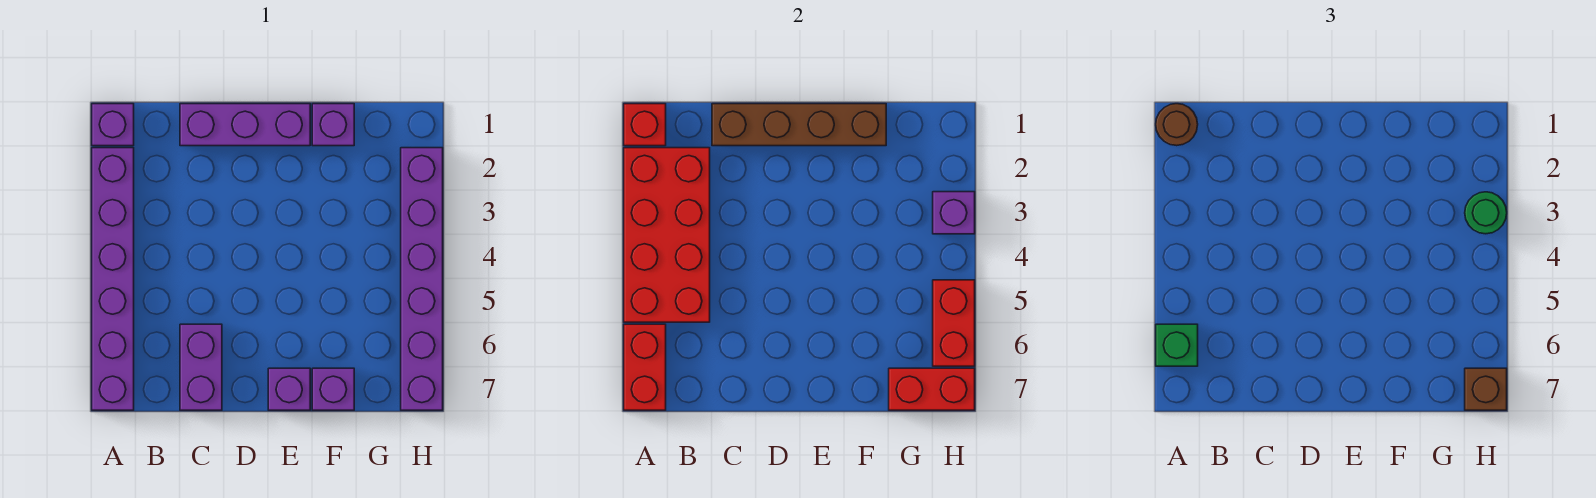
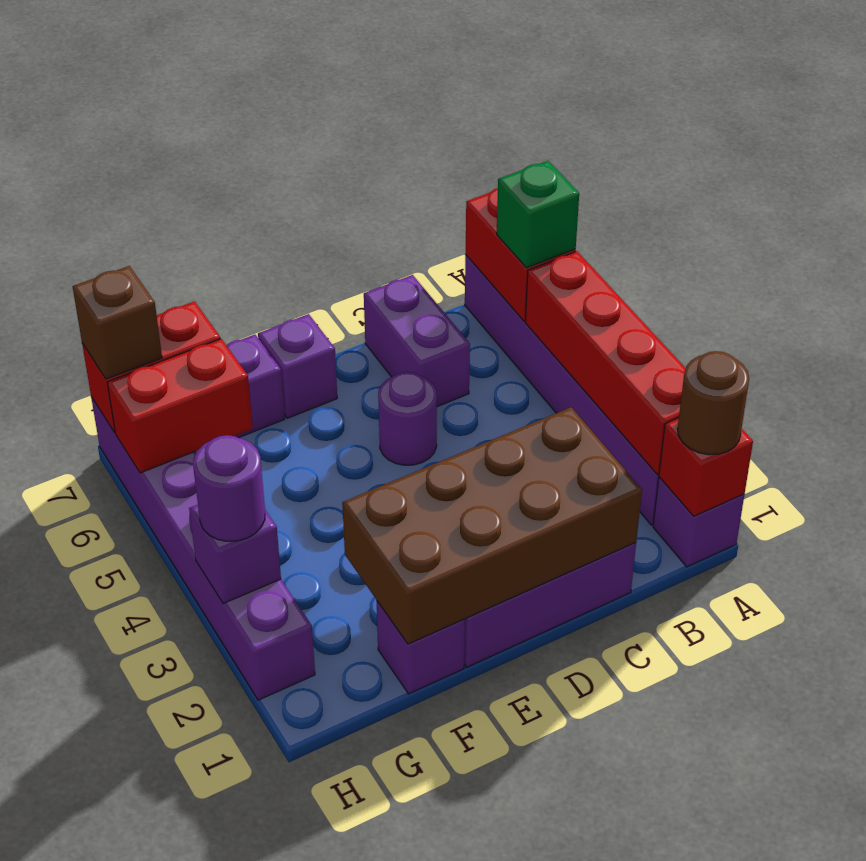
red 2x4 brick [624,148,710,322] -> red 1x4 brick [526,251,686,474]
brown 1x4 brick [712,104,886,146] -> brown 2x4 brick [342,407,642,644]
none -> purple 1x1 round brick [378,372,437,465]
green 1x1 round brick [1465,192,1507,234] -> purple 1x1 round brick [193,435,265,541]
red 1x2 brick [933,280,975,366] -> red 1x2 brick turned to [107,339,253,473]

